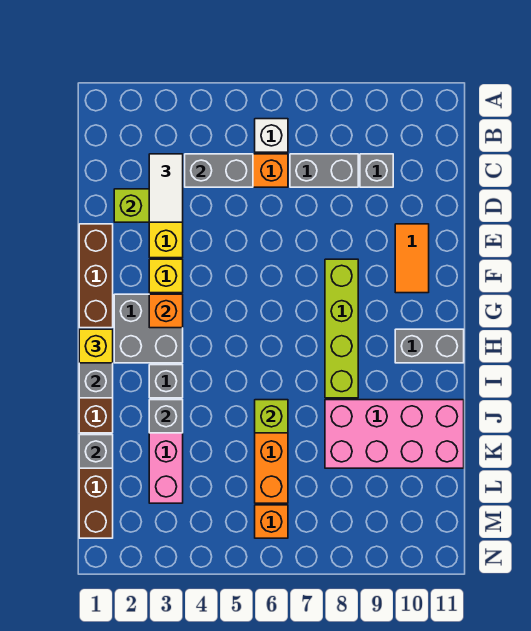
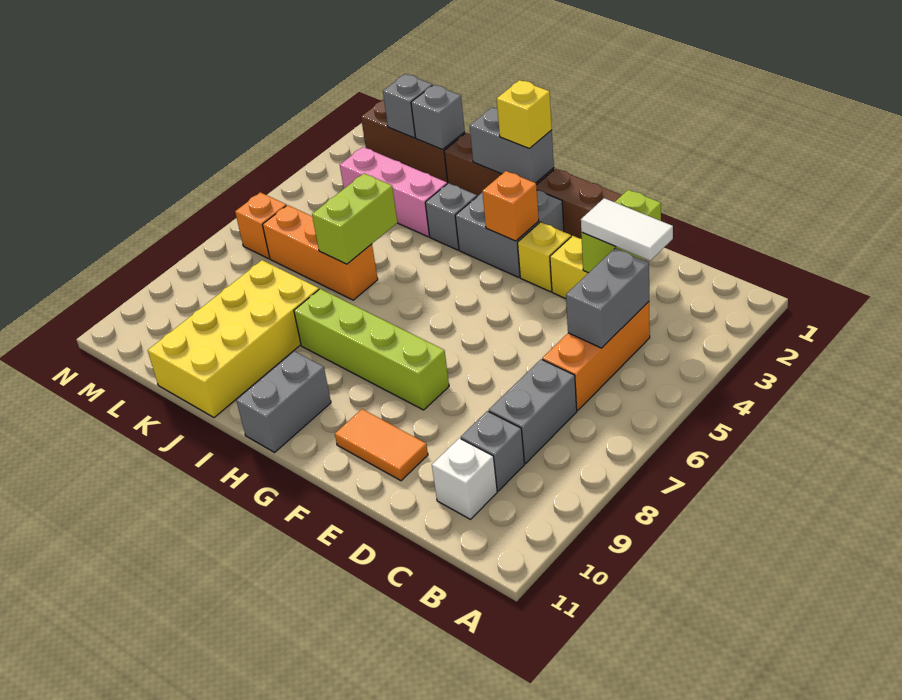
white 1x1 brick [255,119,288,152] -> white 1x1 brick moved to [432,438,497,519]
grey 1x1 brick [149,400,183,433] -> grey 1x1 brick moved to [383,74,432,138]
lime 1x1 brick [255,400,288,433] -> lime 1x2 brick [312,173,398,264]
pink 2x4 brick [325,400,464,468] -> yellow 2x4 brick [148,260,319,418]

